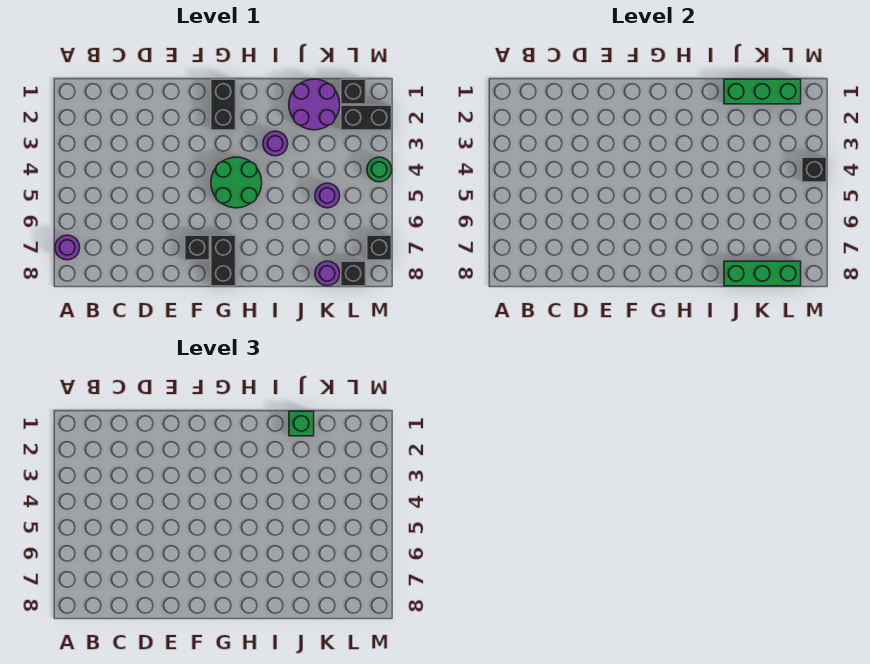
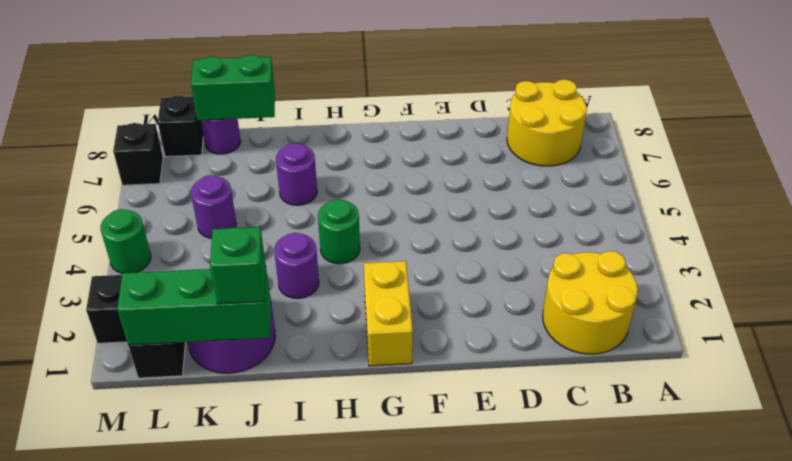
purple 1x1 round brick [55,235,80,260] -> purple 1x1 round brick moved to [276,143,317,205]
none -> yellow 2x2 round brick [543,251,638,354]
none -> yellow 2x2 round brick [507,79,587,166]
black 1x1 brick [185,235,210,260] -> none
black 1x2 brick [211,79,236,130] -> yellow 1x2 brick [364,261,413,366]
green 2x2 round brick [211,157,262,208] -> green 1x1 round brick [318,199,360,264]
black 1x2 brick [211,235,236,286] -> none
green 1x3 brick [724,261,801,286] -> green 1x2 brick [191,55,275,120]
black 1x1 brick [802,157,827,182] -> none

